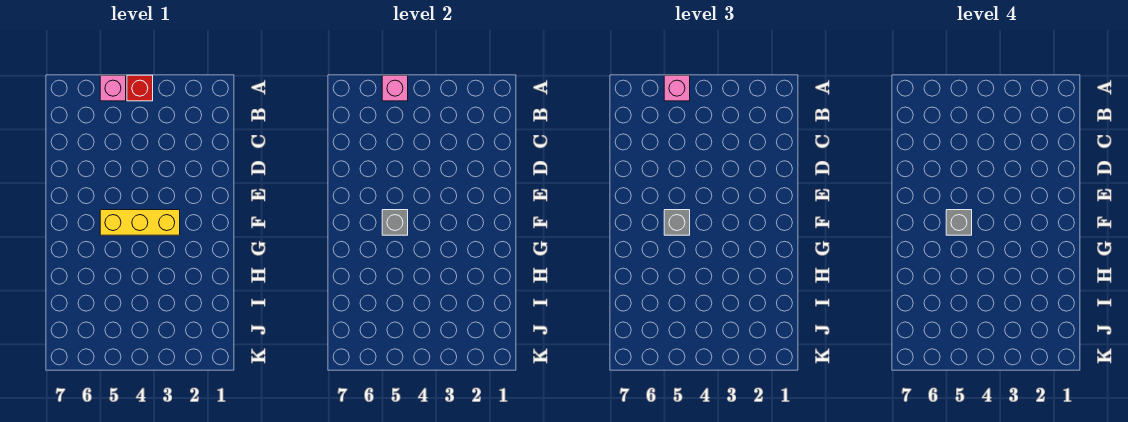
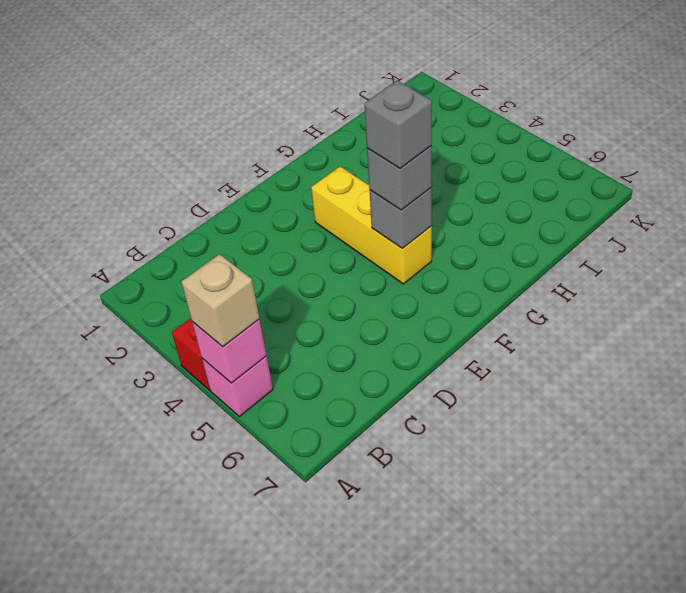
pink 1x1 brick [664,75,690,101] -> tan 1x1 brick [181,254,259,347]

